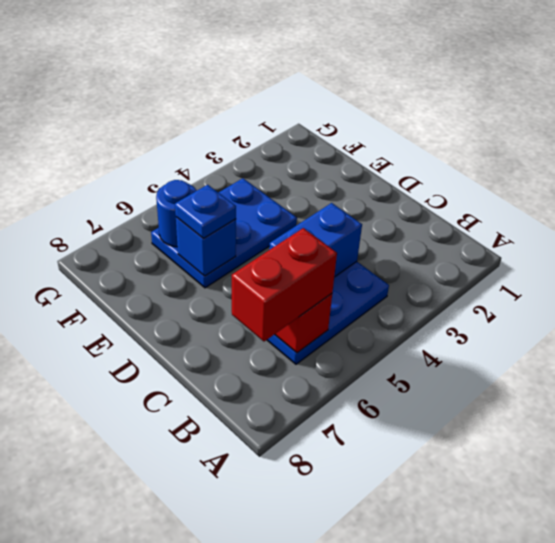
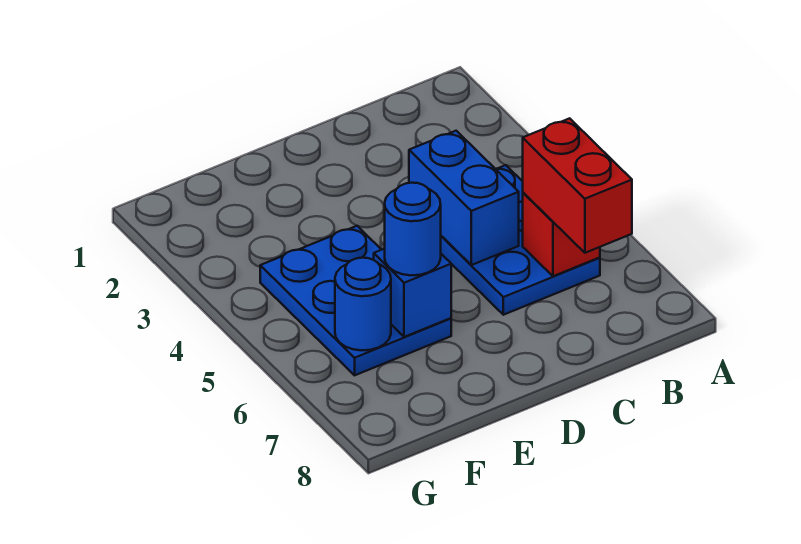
blue 1x1 plate [175,185,236,238] -> blue 1x1 round brick [385,183,441,275]

